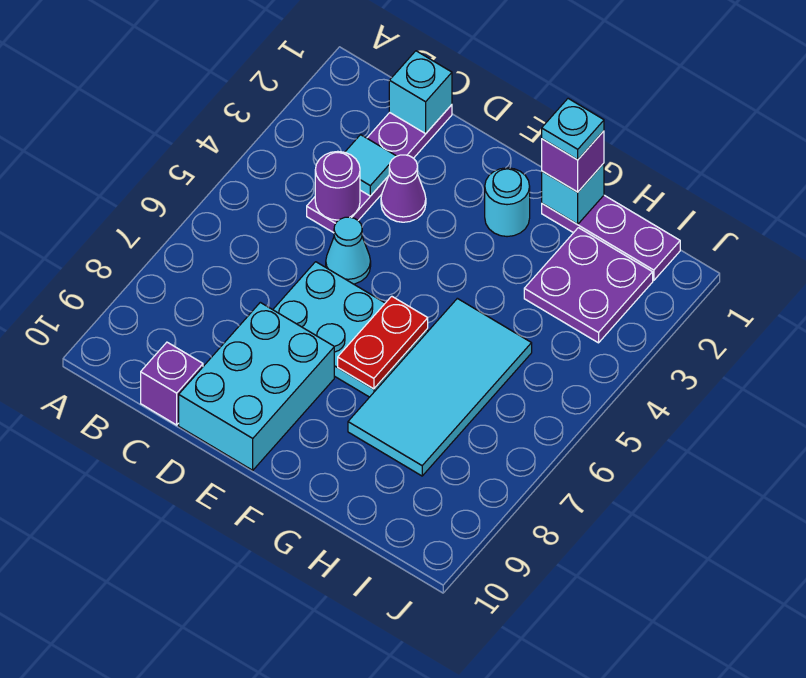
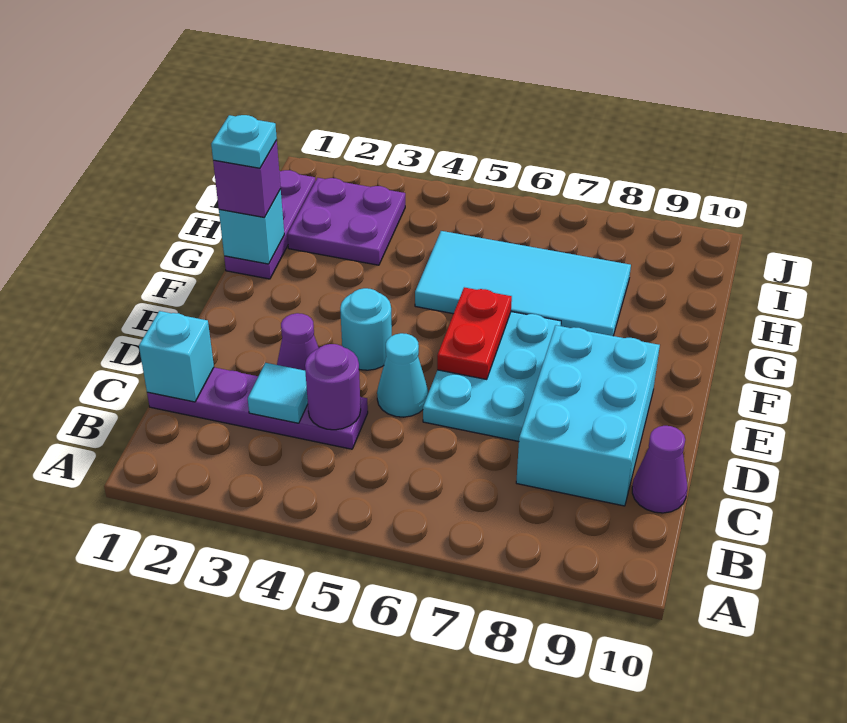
purple 1x1 brick [141,342,203,425] -> purple 1x1 cone [632,426,687,513]
cyan 2x3 brick [179,302,334,470] -> cyan 2x3 brick turned to [516,325,660,506]
cyan 1x1 round brick [485,168,530,237] -> cyan 1x1 round brick moved to [340,288,392,370]
red 1x2 plate [338,296,428,389] -> red 1x2 plate turned to [437,287,512,379]

